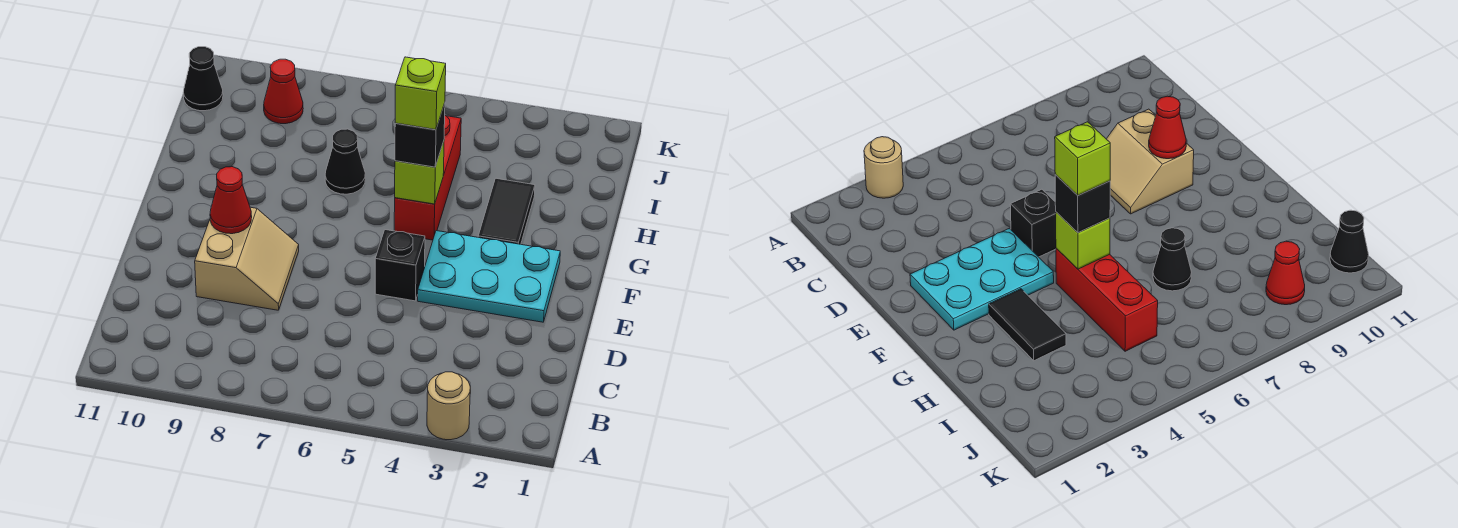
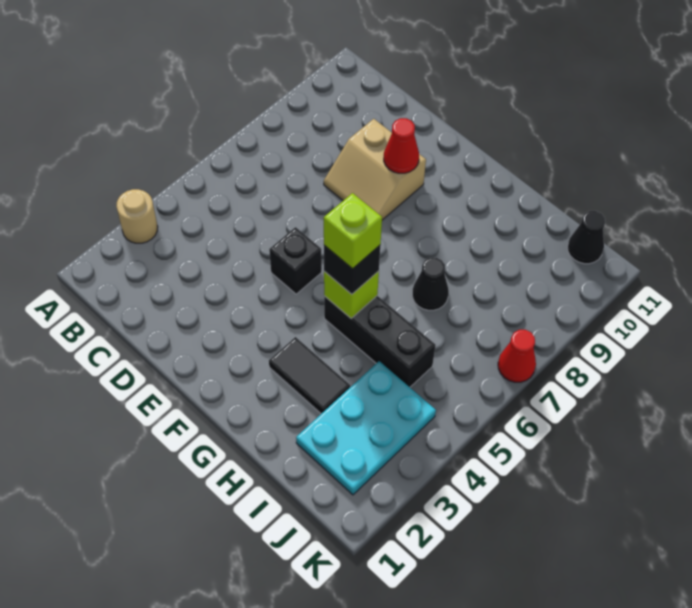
cyan 2x3 plate [418,231,560,322] -> cyan 2x3 plate moved to [296,361,436,495]
red 1x3 brick [394,116,461,240] -> black 1x3 brick [324,296,436,387]
red 1x1 cone [264,59,303,124] -> red 1x1 cone moved to [498,330,536,382]

